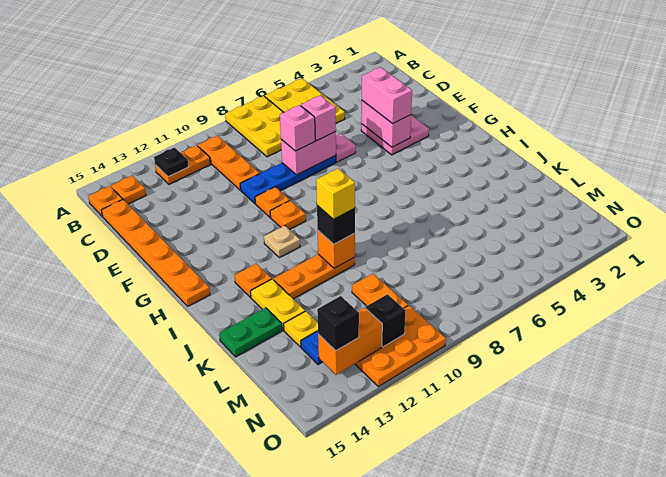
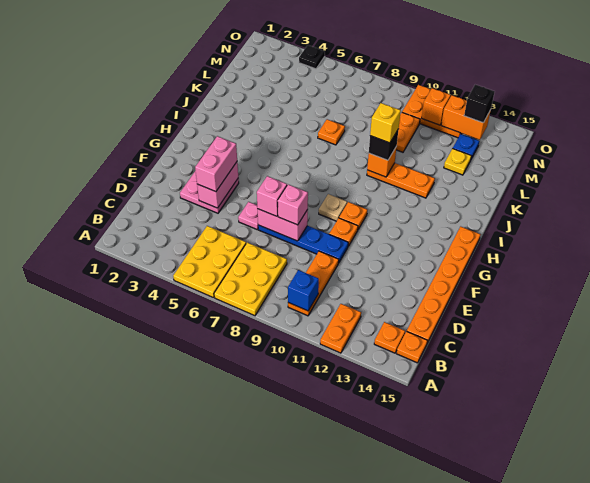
none -> blue 1x1 brick [288,270,319,311]
orange 1x2 plate [155,145,211,184] -> orange 1x2 plate turned to [320,304,361,353]
black 1x1 plate [154,148,188,177] -> black 1x1 plate moved to [299,45,325,69]
tan 1x1 plate [264,226,300,258] -> tan 1x1 plate moved to [319,194,347,221]
orange 1x1 plate [235,264,272,297] -> orange 1x1 plate moved to [318,119,345,145]
yellow 1x2 plate [251,279,305,330] -> none
green 1x2 plate [219,308,282,357] -> none
black 1x1 brick [366,294,406,347] -> orange 1x1 brick [422,88,451,125]

